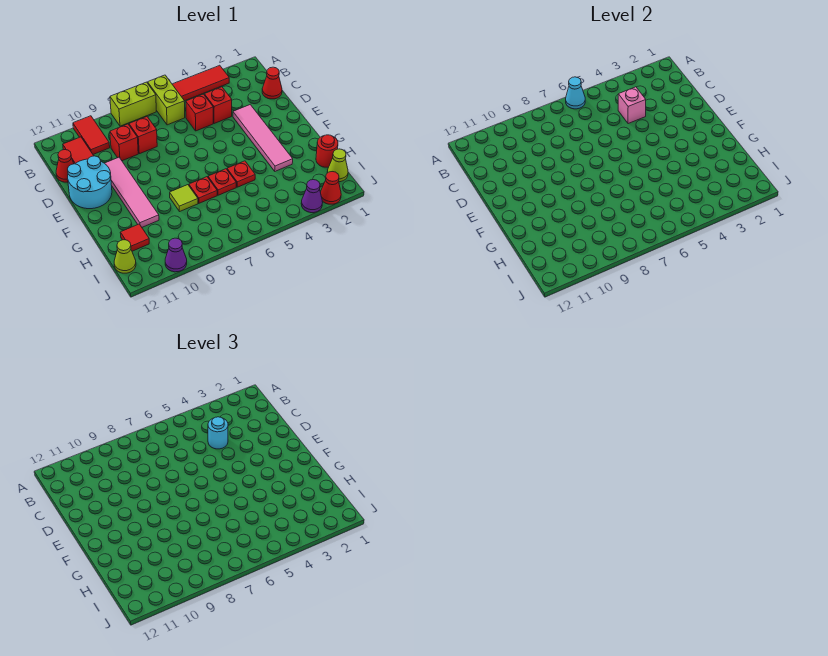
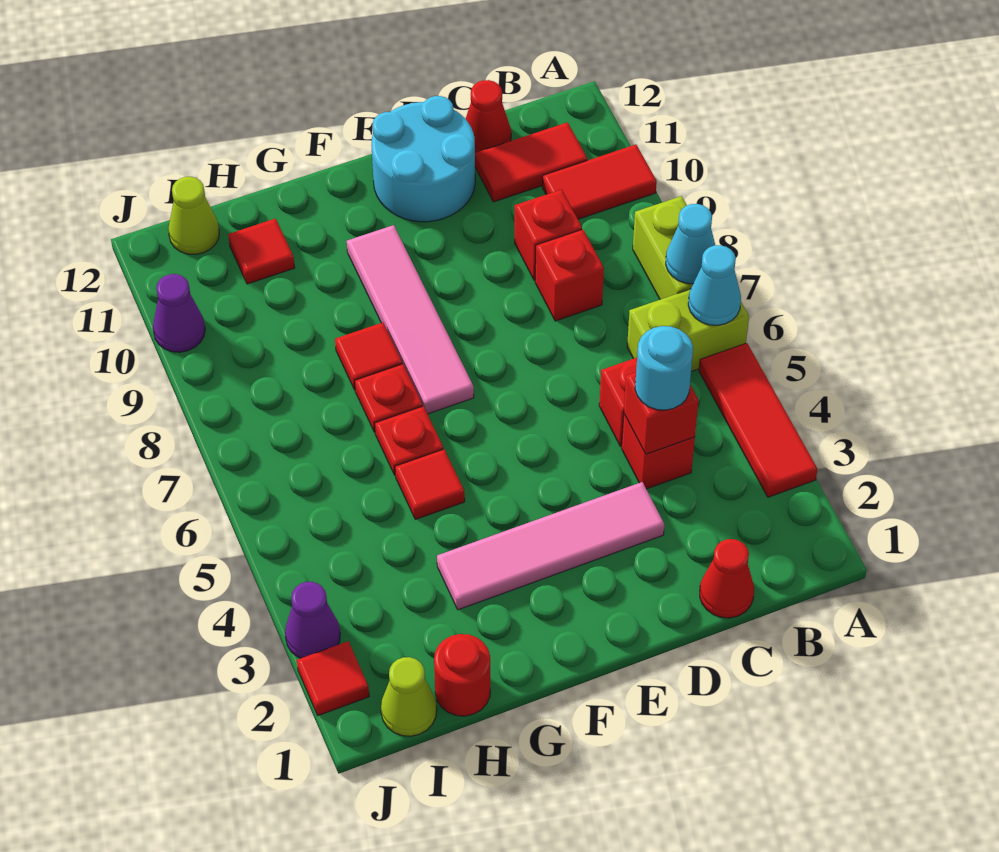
none -> cyan 1x1 cone [666,204,715,284]
pink 1x1 brick [618,87,646,124] -> red 1x1 brick [624,372,699,454]
pink 1x4 tile [105,157,159,227] -> pink 1x4 tile turned to [347,225,474,414]
red 1x1 plate [227,161,255,187] -> red 1x1 tile [395,449,465,519]
lime 1x1 tile [170,185,198,212] -> red 1x1 tile [335,323,402,390]
red 1x1 cone [320,172,341,204] -> red 1x1 tile [297,641,369,716]

